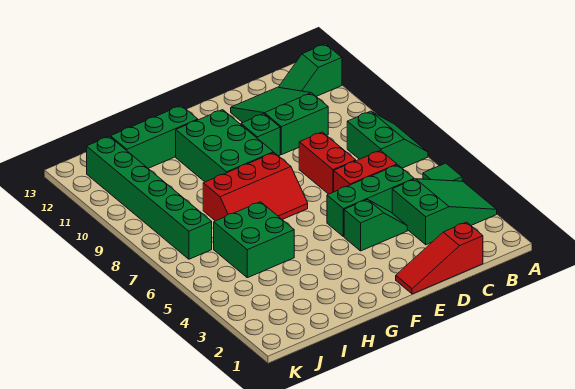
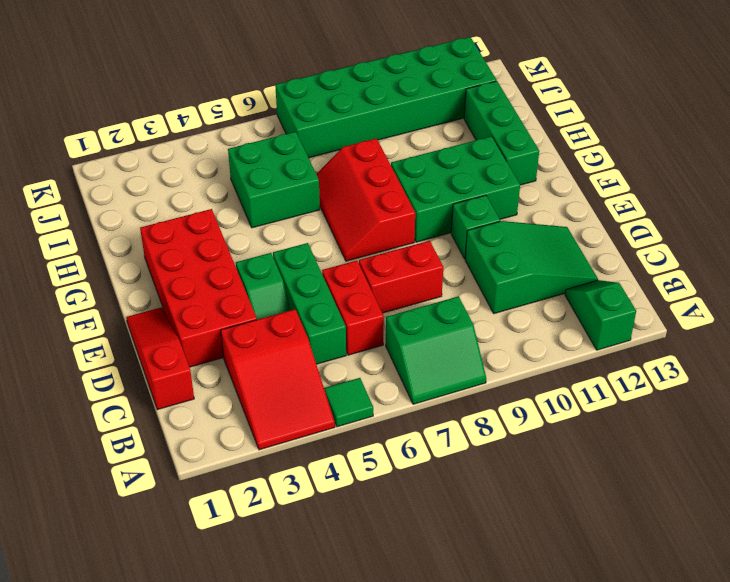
green 2x3 slope [392,179,497,245] -> red 2x3 slope [221,309,335,450]
none -> red 2x4 brick [140,209,257,367]
green 1x6 brick [87,136,212,259] -> green 2x6 brick [275,37,497,158]

